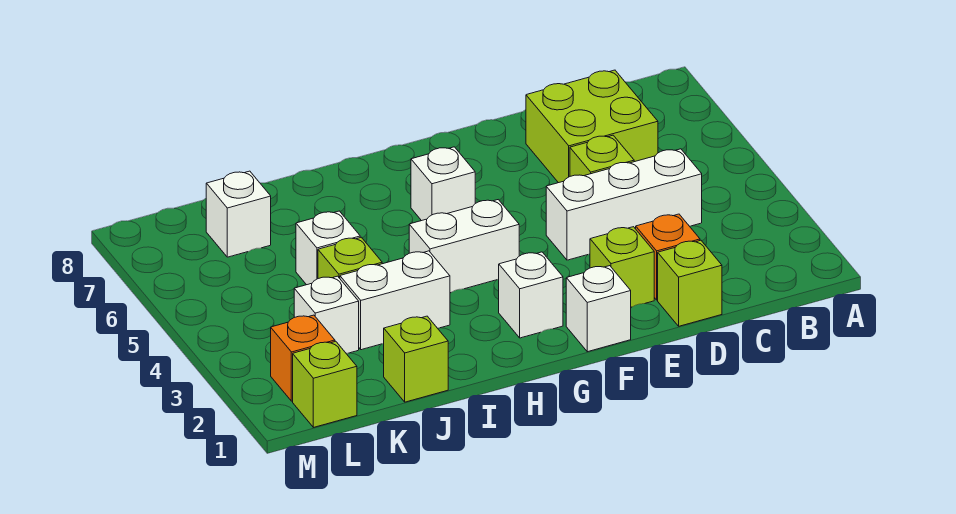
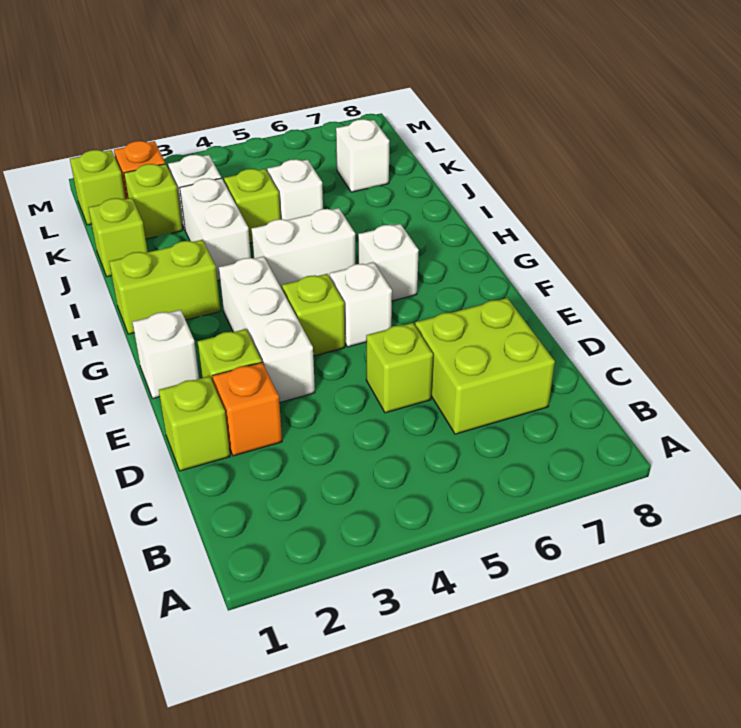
white 1x3 brick [546,149,702,260] -> white 1x3 brick moved to [219,256,315,403]
none -> lime 1x1 brick [282,274,345,356]
white 1x1 brick [499,252,563,338] -> white 1x1 brick moved to [330,262,392,347]
white 1x2 brick [409,200,519,293] -> white 1x2 brick turned to [251,208,356,289]
none -> lime 1x2 brick [109,240,221,334]
none -> lime 1x1 brick [124,164,183,239]

